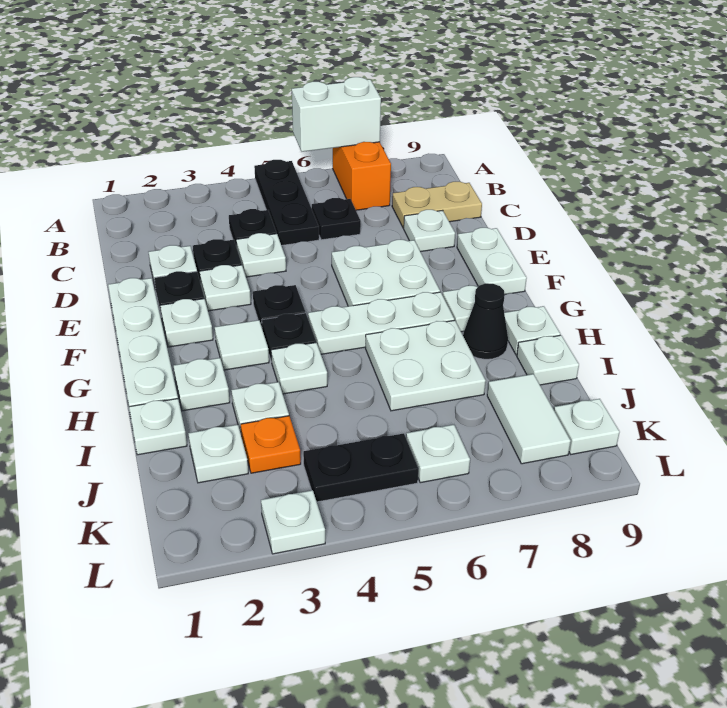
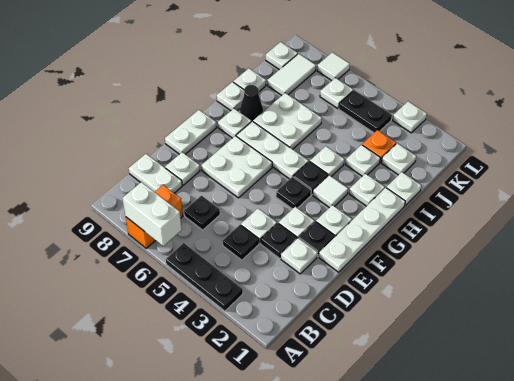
black 1x3 plate [254,160,319,246] -> black 1x3 plate turned to [166,243,243,311]
tan 1x2 plate [392,182,482,228] -> white 1x2 plate [129,154,182,193]
none -> white 1x1 tile [317,52,350,81]

